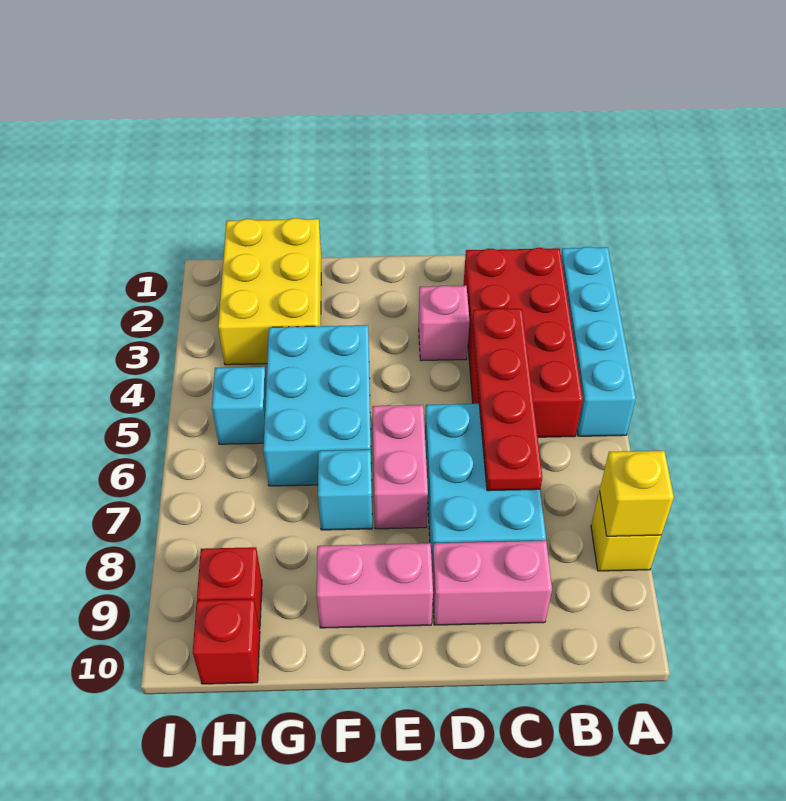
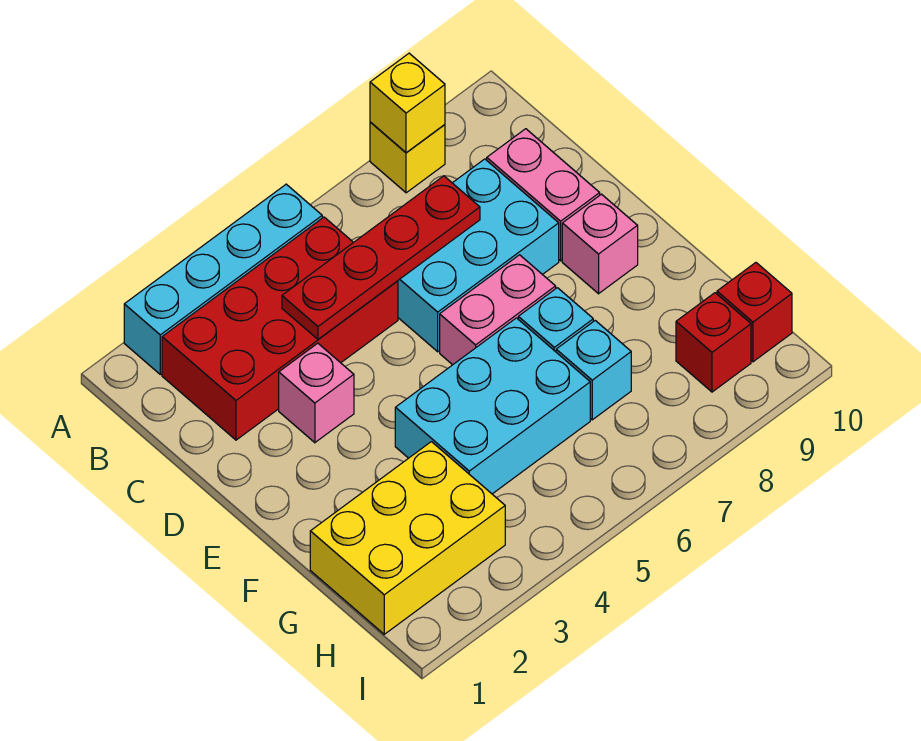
pink 1x2 brick [317,543,433,628] -> pink 1x1 brick [562,194,638,294]
cyan 1x1 brick [212,367,267,444] -> cyan 1x1 brick moved to [556,321,631,420]

